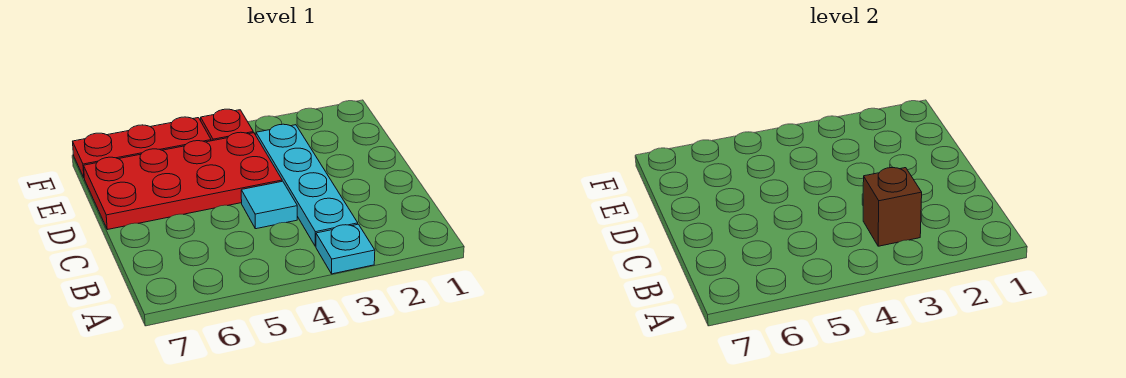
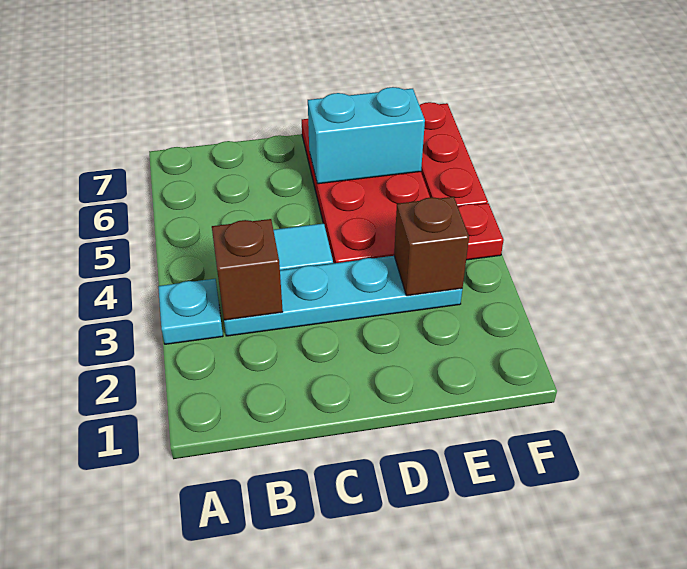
none -> cyan 1x2 brick [308,87,425,184]
none -> brown 1x1 brick [394,197,469,296]

